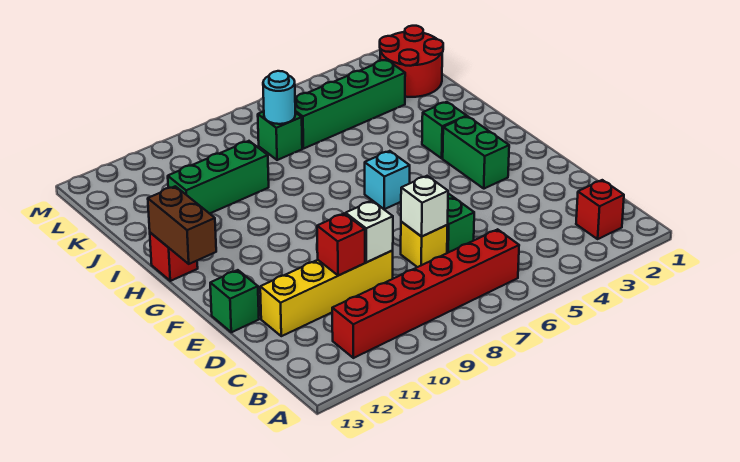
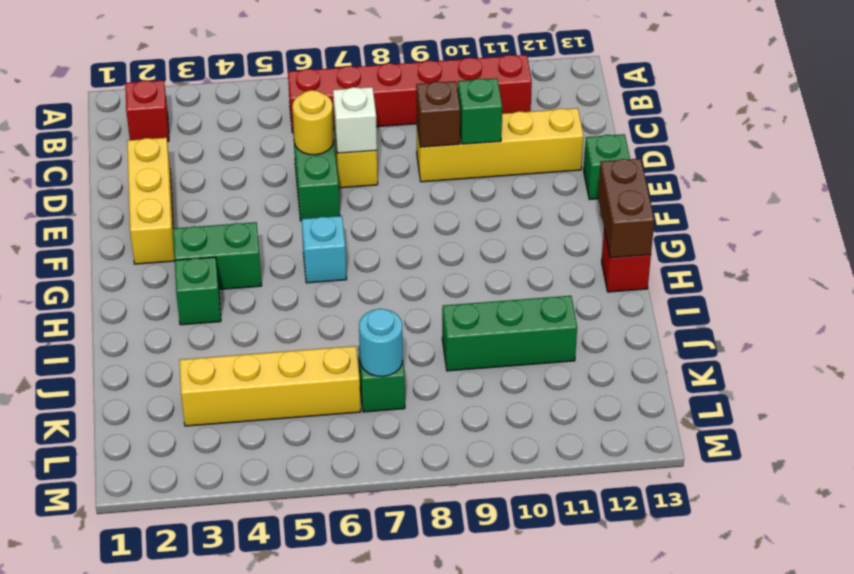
none -> yellow 1x3 brick [127,138,175,264]
none -> yellow 1x1 round brick [292,90,334,155]
white 1x1 brick [346,201,393,262] -> brown 1x1 brick [416,81,460,147]
red 1x1 brick [317,214,365,276] -> green 1x1 brick [458,78,502,144]
green 1x2 brick [443,116,509,189] -> green 1x2 brick turned to [173,222,262,289]
red 2x2 round brick [380,26,443,97] -> none
green 1x4 brick [295,60,405,149] -> yellow 1x4 brick [179,346,361,426]

